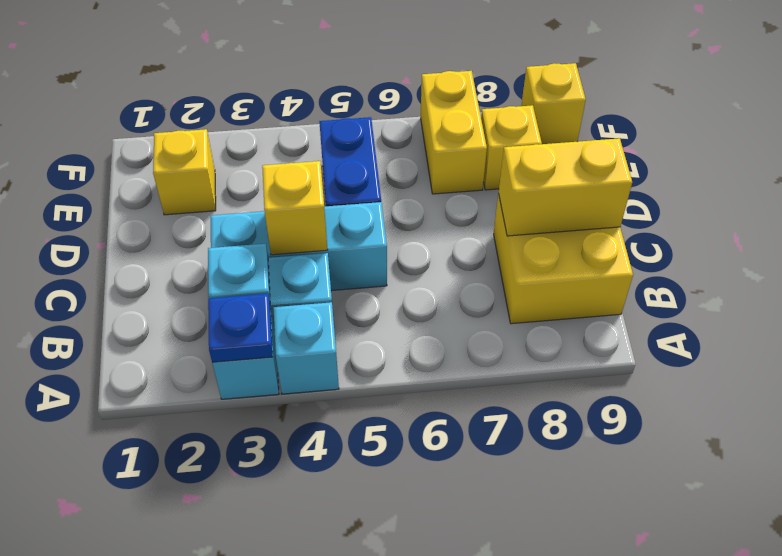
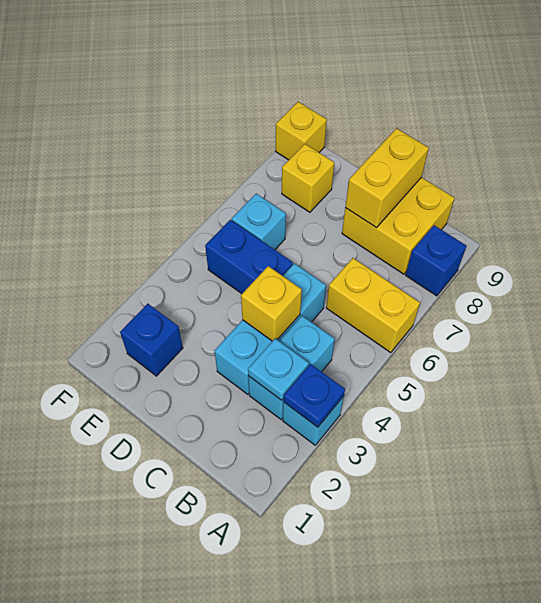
cyan 1x1 brick [273,302,339,394] -> cyan 1x1 brick moved to [232,194,286,250]
none -> blue 1x1 brick [406,225,466,296]
yellow 1x1 brick [153,129,216,215] -> blue 1x1 brick [120,304,183,376]
yellow 1x2 brick [421,71,487,194] -> yellow 1x2 brick moved to [326,258,420,353]

